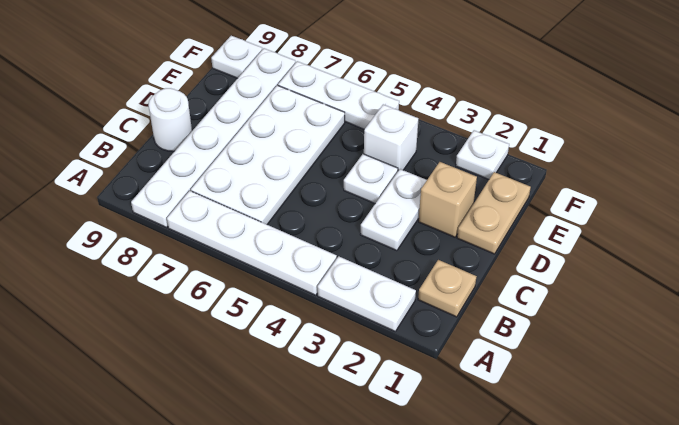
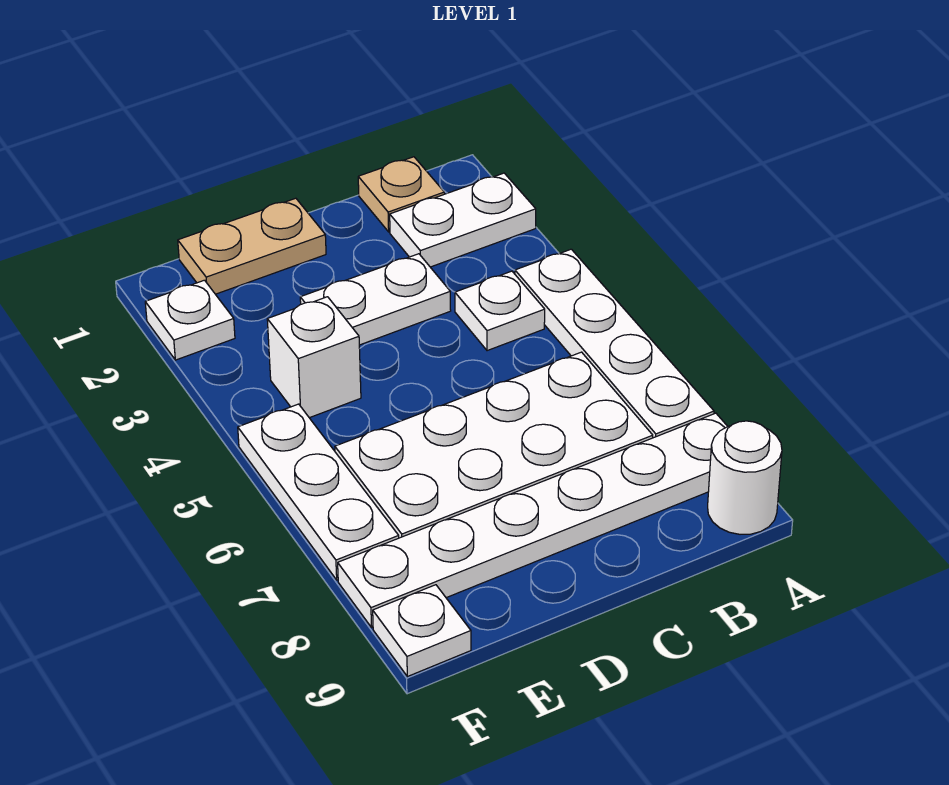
white 1x2 plate [318,256,416,331] -> white 1x2 plate turned to [390,173,536,267]
white 1x1 round brick [149,88,192,151] -> white 1x1 round brick moved to [708,421,782,534]
tan 1x1 brick [419,162,477,237] -> none
white 1x1 plate [344,154,398,204] -> white 1x1 plate moved to [455,271,545,351]

